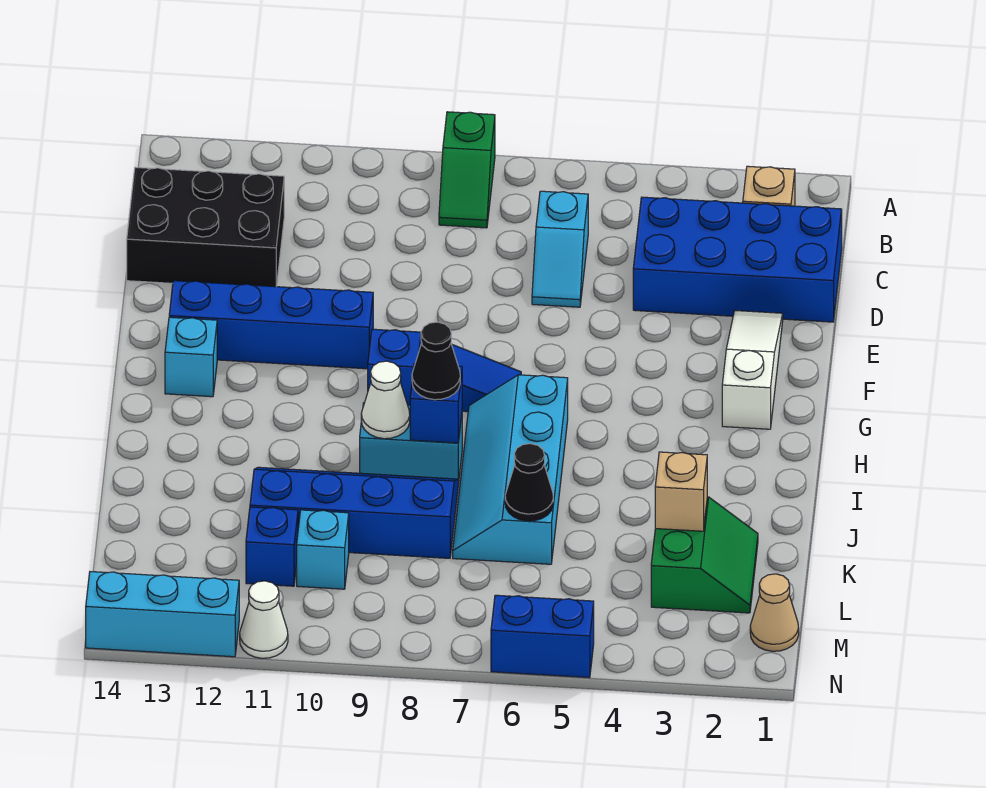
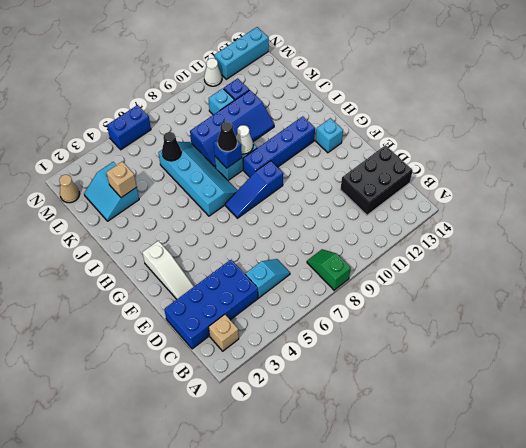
cyan 1x2 slope [532,191,588,307] -> cyan 1x2 slope turned to [245,259,290,298]
blue 1x4 brick [169,281,373,369] -> blue 1x4 brick moved to [243,116,315,177]
green 2x2 slope [651,497,758,613] -> cyan 2x2 slope [84,162,139,221]

